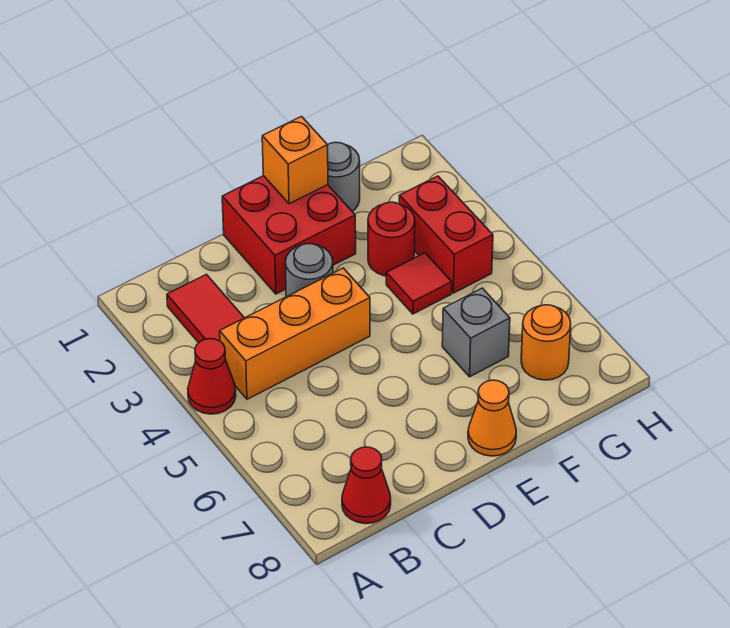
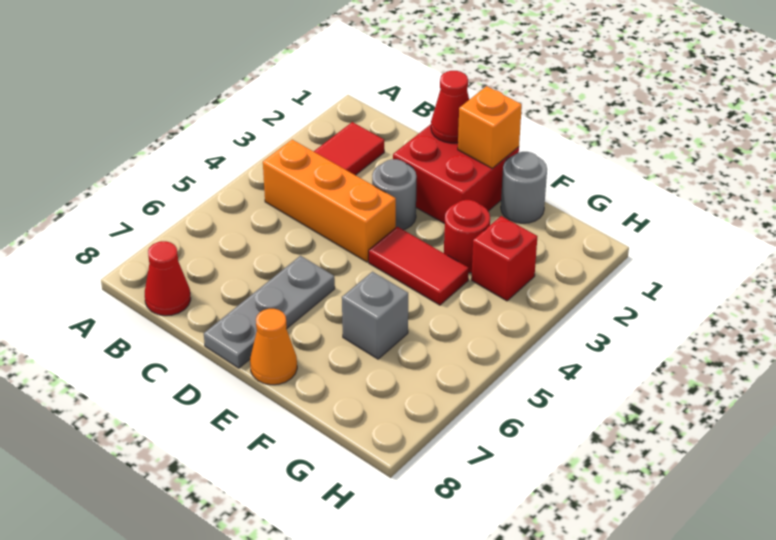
red 1x1 cone [188,339,236,414] -> red 1x1 cone moved to [431,71,469,143]
none -> grey 1x3 plate [204,256,335,368]
red 1x1 tile [386,253,452,314] -> red 1x2 tile [369,227,469,305]
red 1x2 brick [399,176,493,293] -> red 1x1 brick [471,216,538,301]
orange 1x1 round brick [521,305,571,380] -> none

